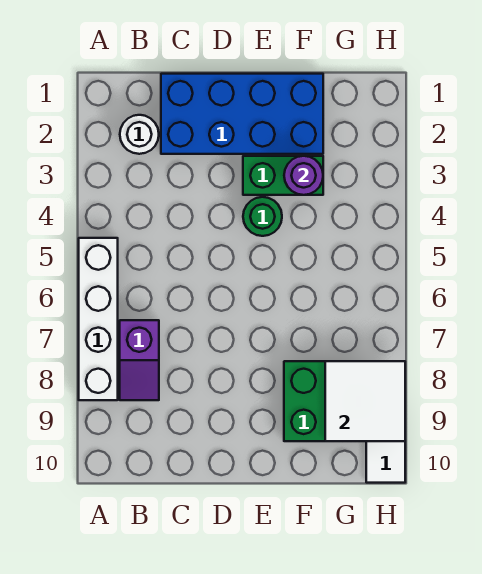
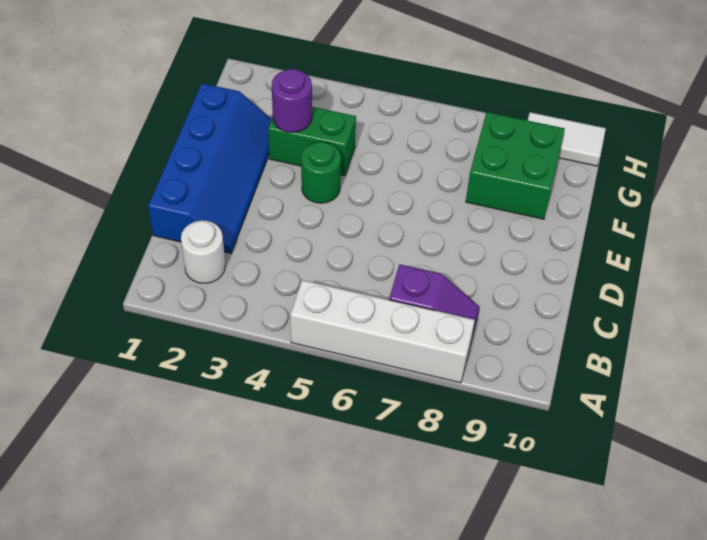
blue 2x4 brick [161,74,323,154] -> blue 2x4 slope [148,83,271,253]
green 1x2 brick [243,156,323,195] -> green 1x2 brick turned to [268,107,356,176]
white 2x2 tile [325,361,405,441] -> none

